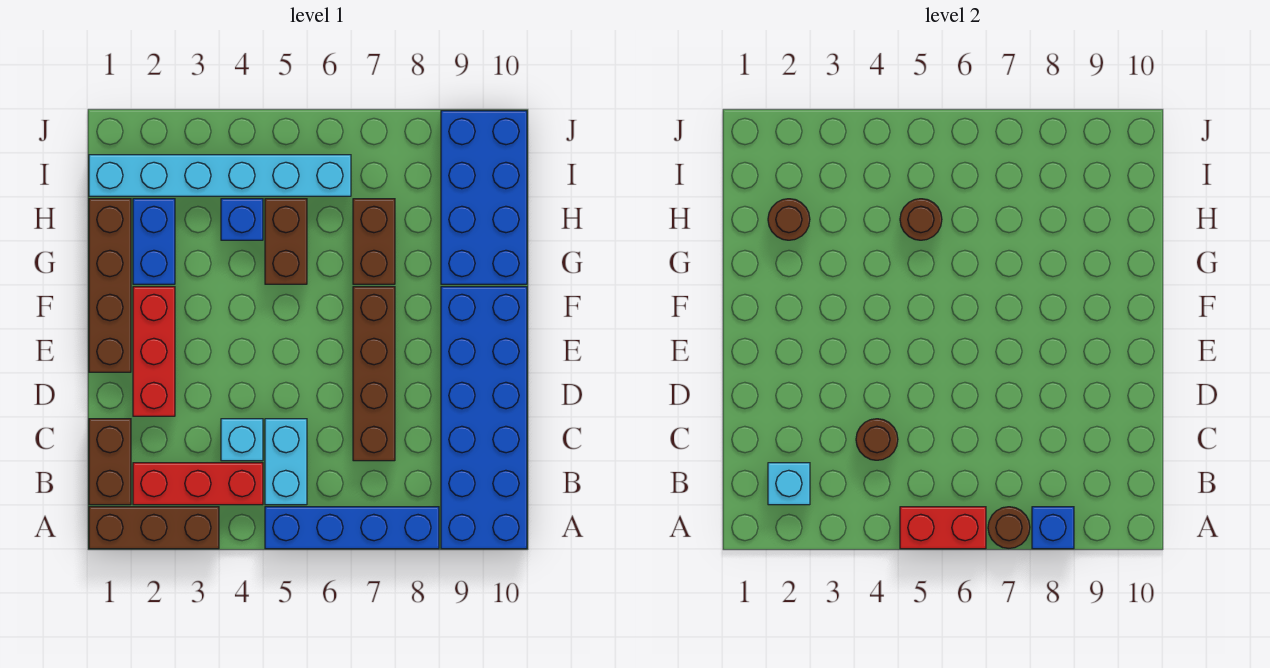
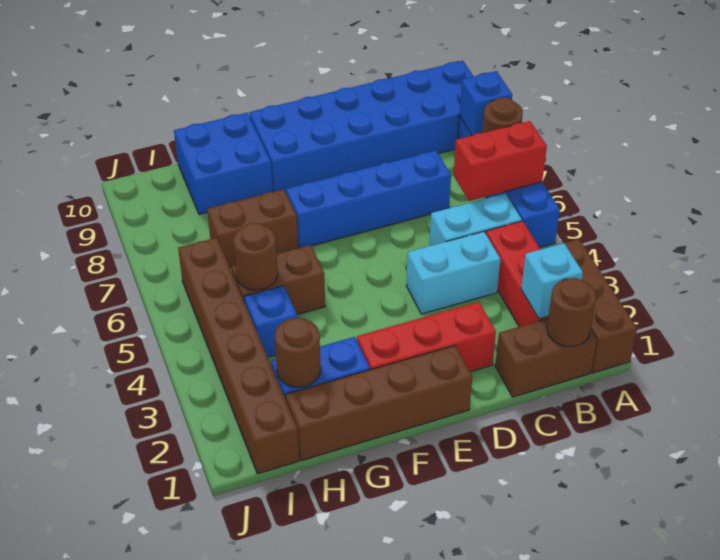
red 1x2 brick [900,507,986,549] -> red 1x2 brick turned to [454,121,547,201]
cyan 1x1 brick [221,419,263,461] -> cyan 1x2 brick [406,232,501,314]
brown 1x1 round brick [856,419,898,460] -> brown 1x1 round brick moved to [547,278,596,347]
brown 1x4 brick [353,287,395,461] -> blue 1x4 brick [286,151,451,248]
blue 2x4 brick [441,111,527,284] -> blue 2x2 brick [174,113,273,215]
cyan 1x6 brick [89,155,351,196] -> brown 1x6 brick [178,238,299,474]

